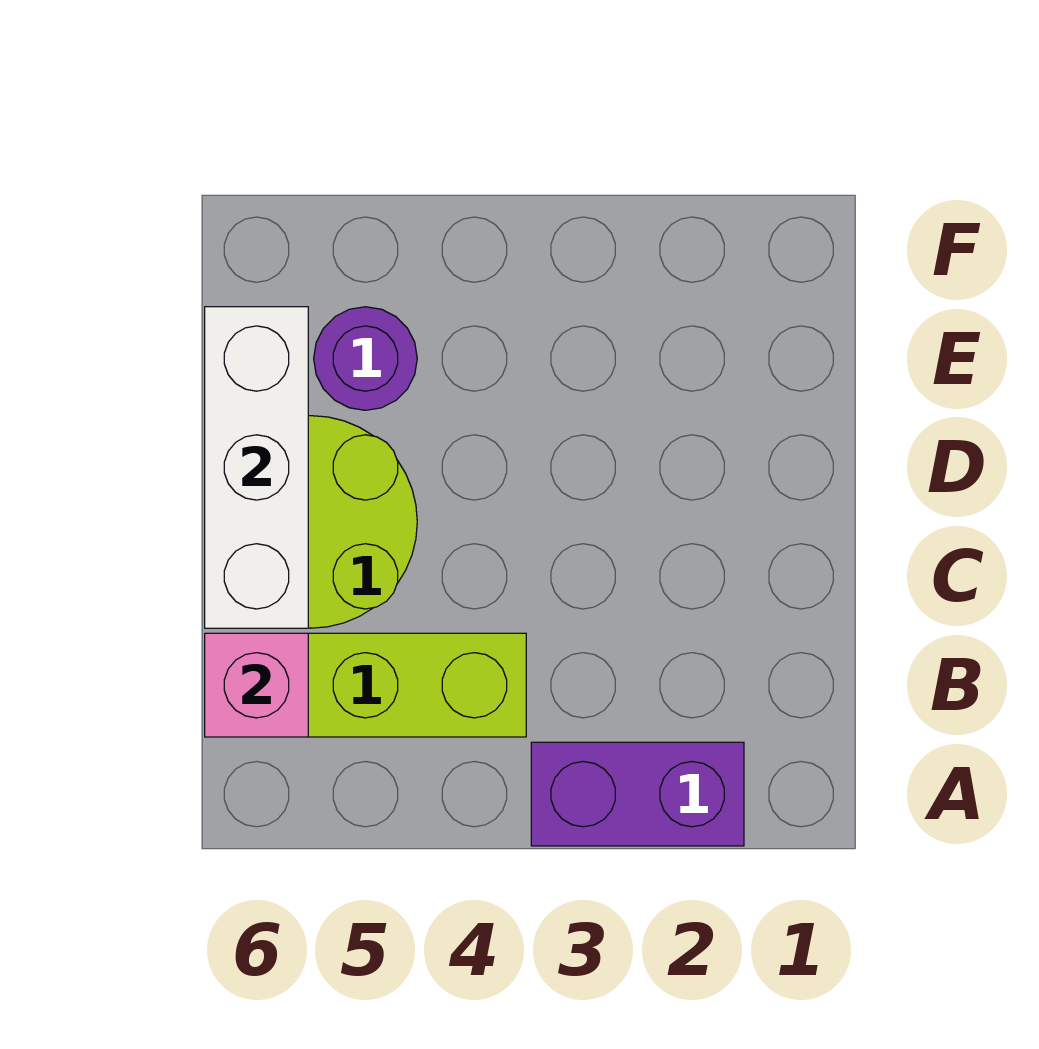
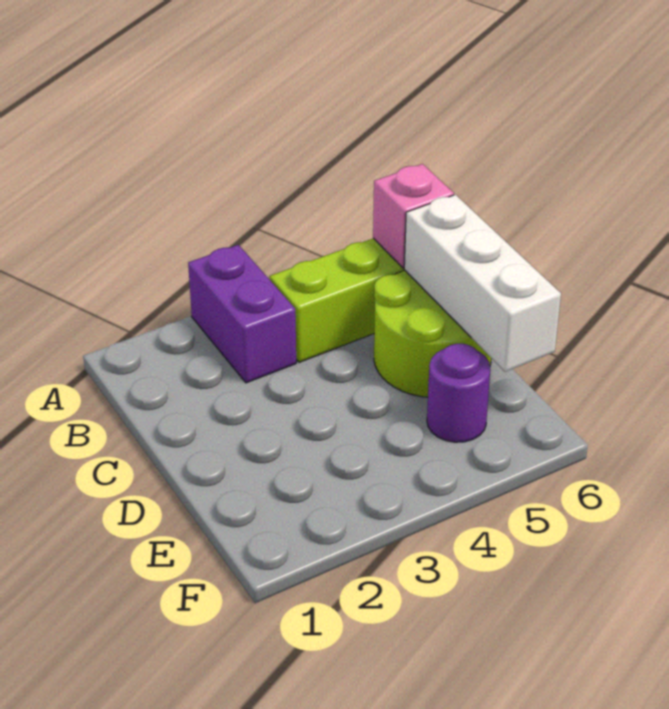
purple 1x2 brick [531,742,744,846] -> purple 1x2 brick turned to [188,245,296,383]

